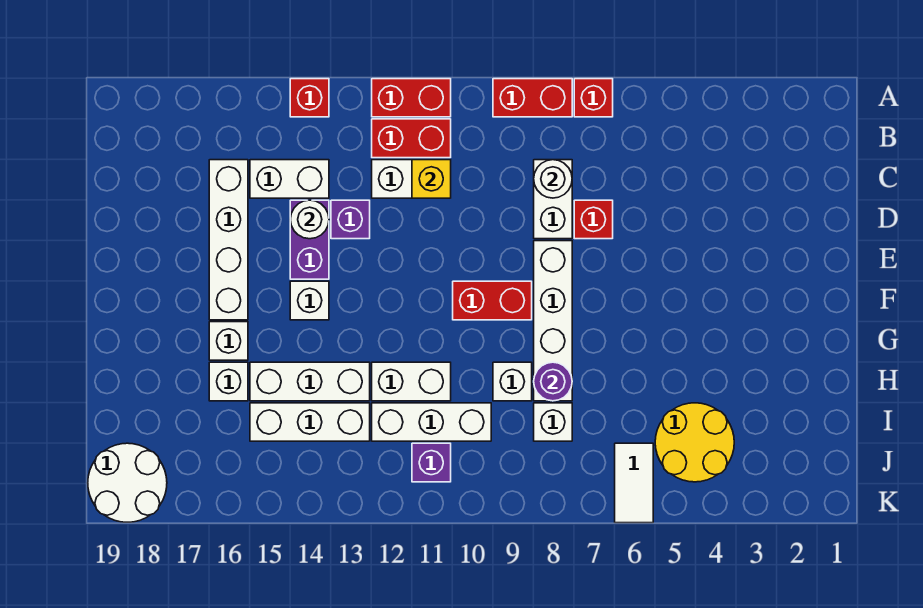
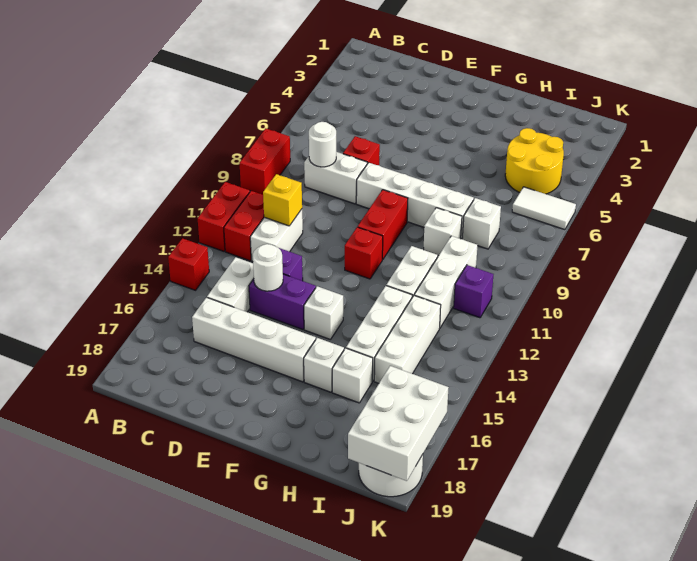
red 1x1 brick [574,79,613,117] -> red 1x1 brick moved to [345,227,383,279]
purple 1x1 round brick [534,362,572,401] -> none
none -> white 2x3 brick [348,366,449,481]

